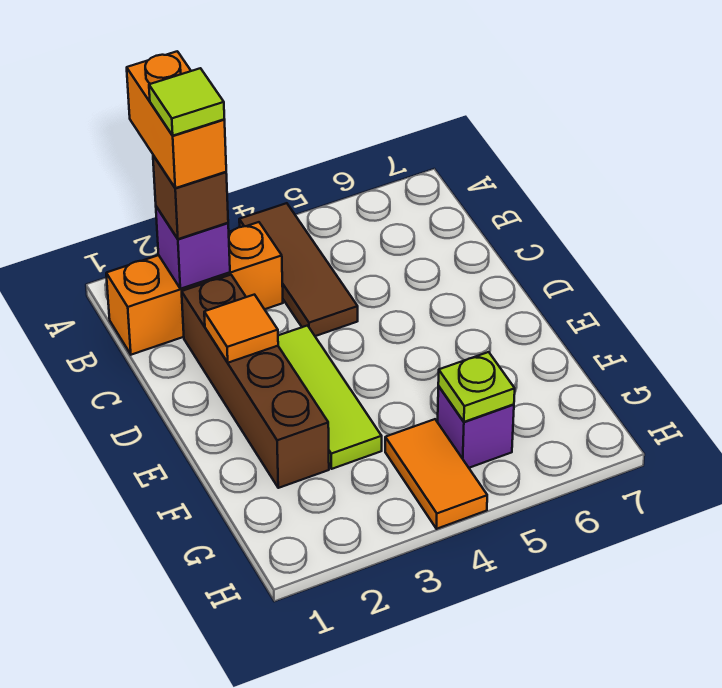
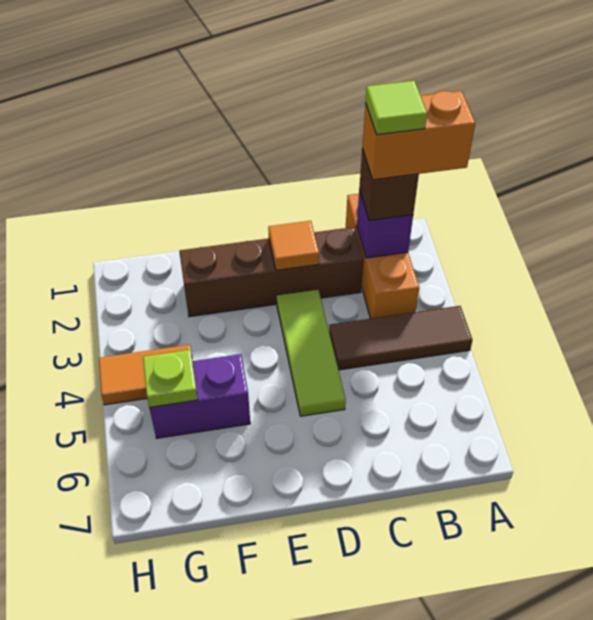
lime 1x3 tile [278,326,382,469] -> lime 1x3 tile turned to [277,290,346,416]
purple 1x1 brick [438,386,514,468] -> purple 1x2 brick [150,354,250,438]

